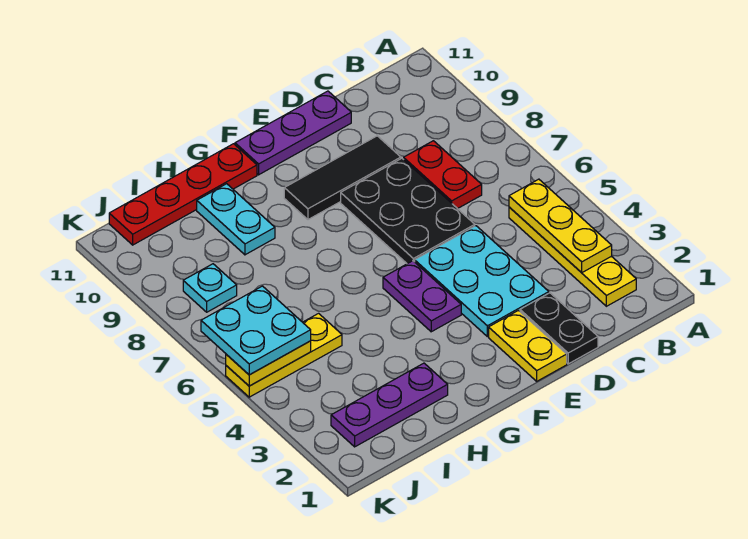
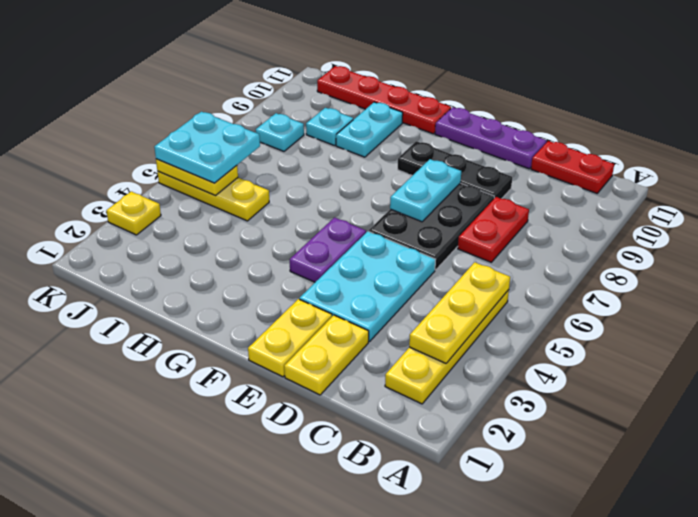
none -> red 1x2 plate [531,141,614,193]
black 1x2 plate [520,293,598,364] -> yellow 1x2 plate [284,315,369,395]
black 1x3 tile [284,136,401,220] -> black 1x3 plate [398,141,512,199]
none -> cyan 1x2 plate [390,159,461,222]
purple 1x3 plate [331,363,448,447] -> none
none -> cyan 1x1 plate [306,108,353,146]
none -> yellow 1x1 plate [107,191,161,235]

